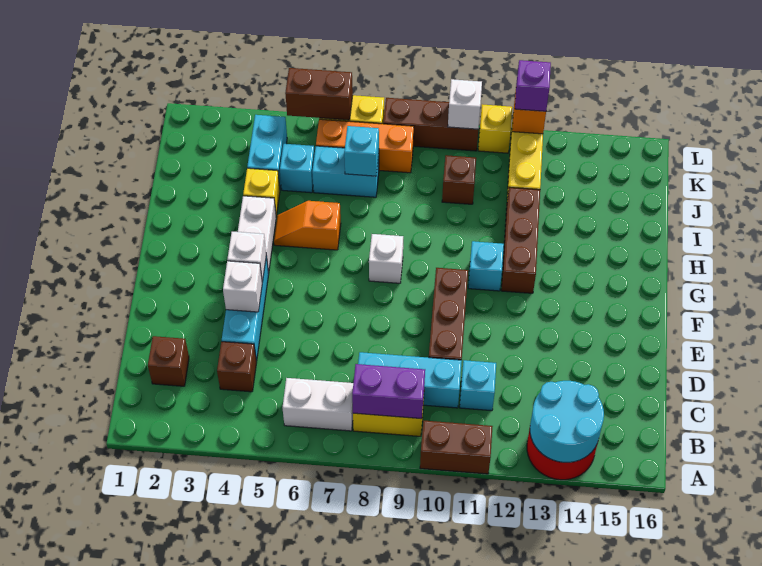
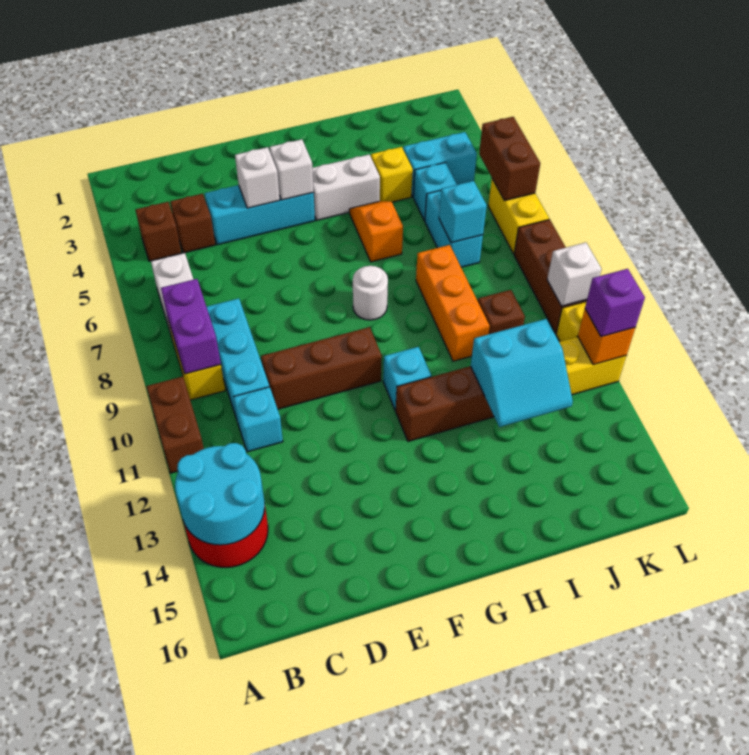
brown 1x1 brick [148,336,189,386] -> brown 1x1 brick moved to [136,202,181,261]
white 1x1 brick [369,234,403,283] -> white 1x1 round brick [353,266,388,320]
none -> cyan 2x2 slope [471,319,573,427]
orange 1x3 brick [316,119,414,173] -> orange 1x3 brick moved to [416,245,490,361]

